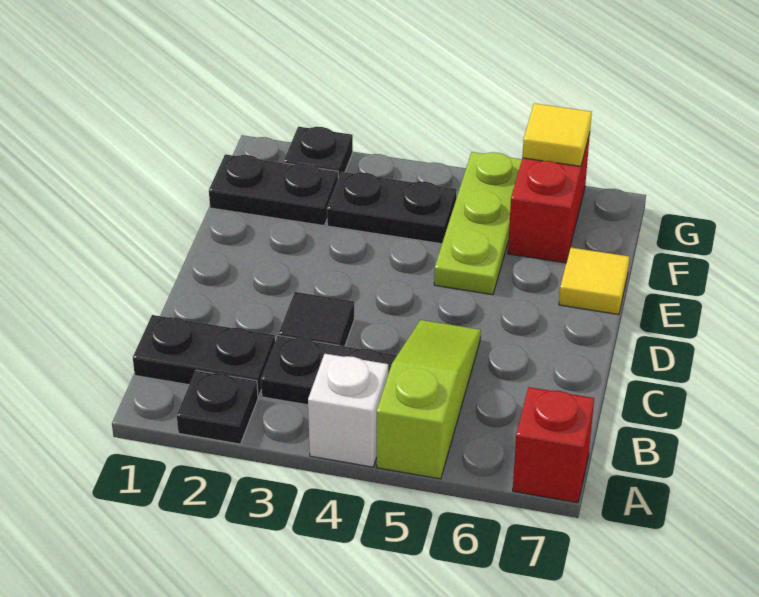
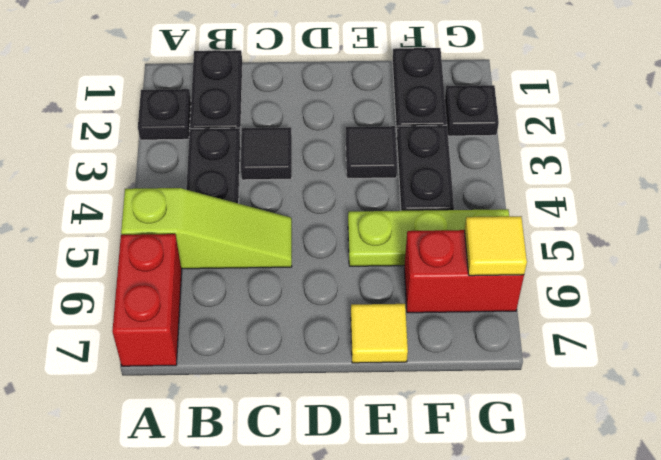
white 1x1 brick [308,354,388,467] -> none
red 1x1 brick [513,387,594,503] -> red 1x2 brick [112,234,182,366]
none -> black 1x1 tile [346,126,397,178]

